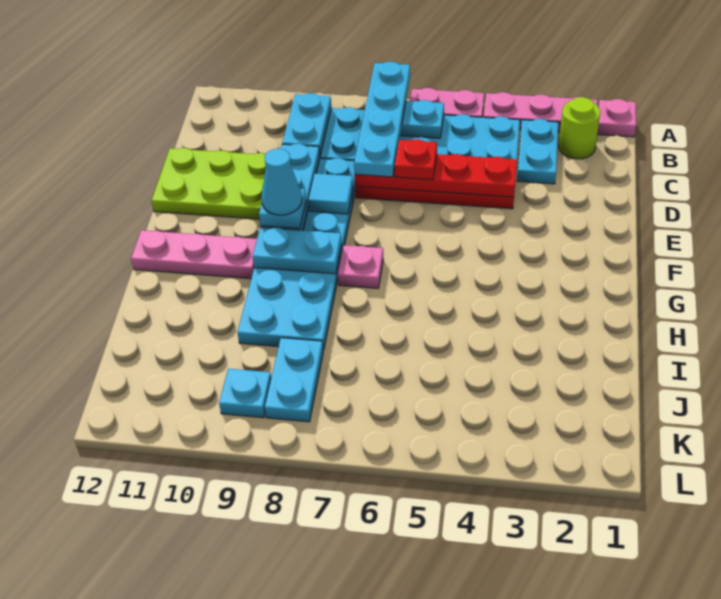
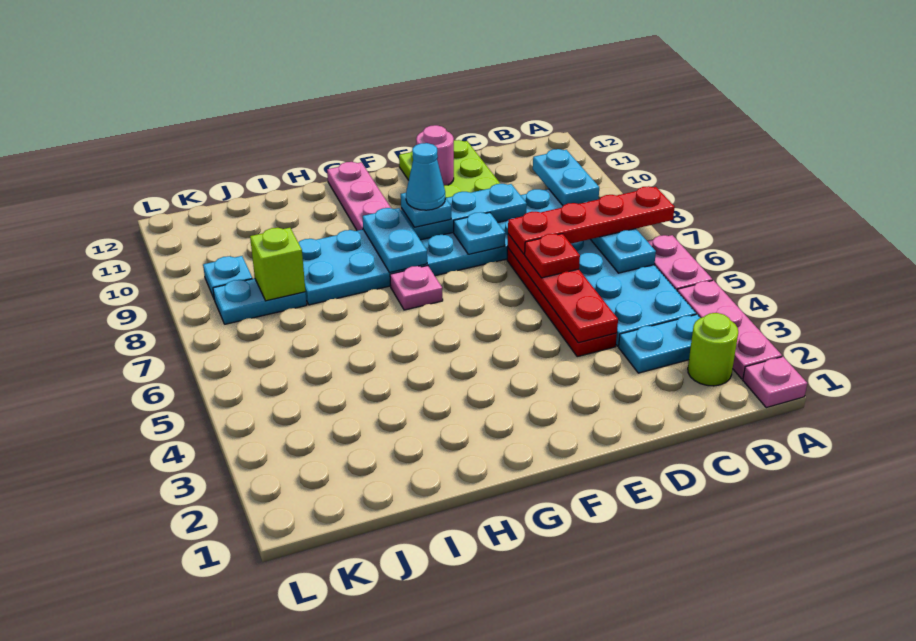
cyan 1x4 plate [354,62,410,177] -> red 1x4 plate [508,186,675,254]
cyan 1x2 plate [282,93,331,155] -> cyan 1x2 plate turned to [533,149,599,205]
cyan 1x1 tile [309,173,353,214] -> cyan 1x1 plate [454,212,505,254]
none -> pink 1x1 round brick [416,125,454,186]
none -> lime 1x1 brick [250,228,306,301]

